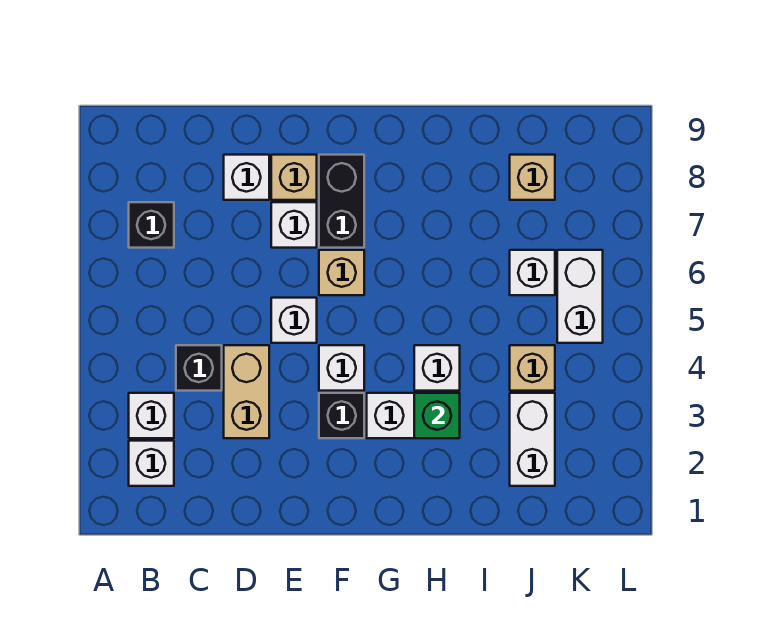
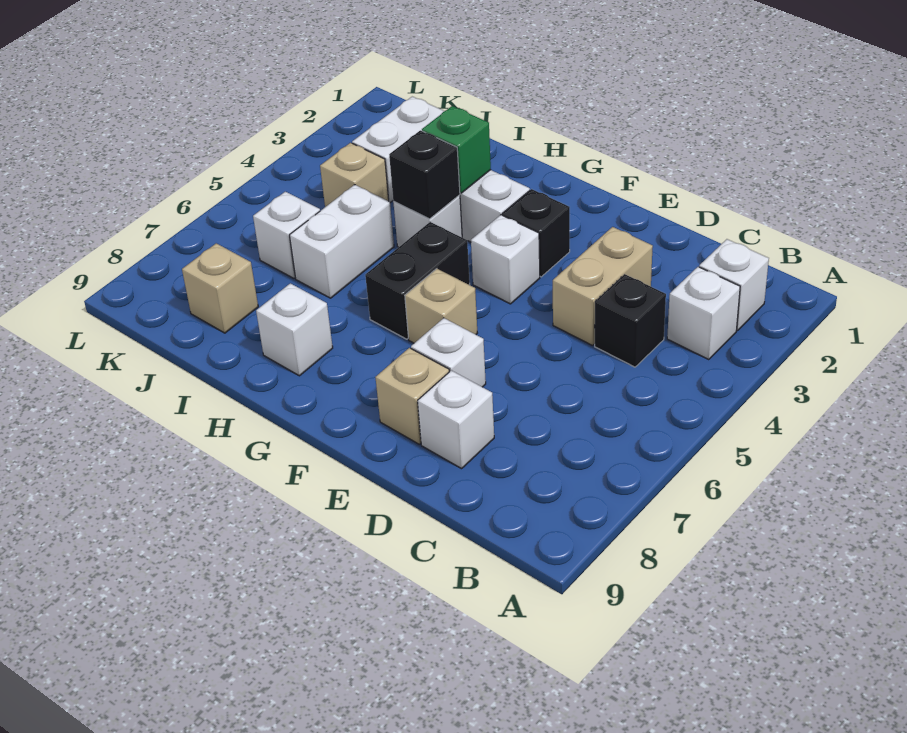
black 1x1 brick [129,202,174,248] -> black 1x1 brick moved to [389,130,460,219]
white 1x1 brick [271,298,317,343] -> white 1x1 brick moved to [256,283,333,376]
black 1x2 brick [319,155,364,248] -> black 1x2 brick moved to [365,222,470,339]
white 1x2 brick [557,250,603,343] -> white 1x2 brick moved to [289,185,394,298]

